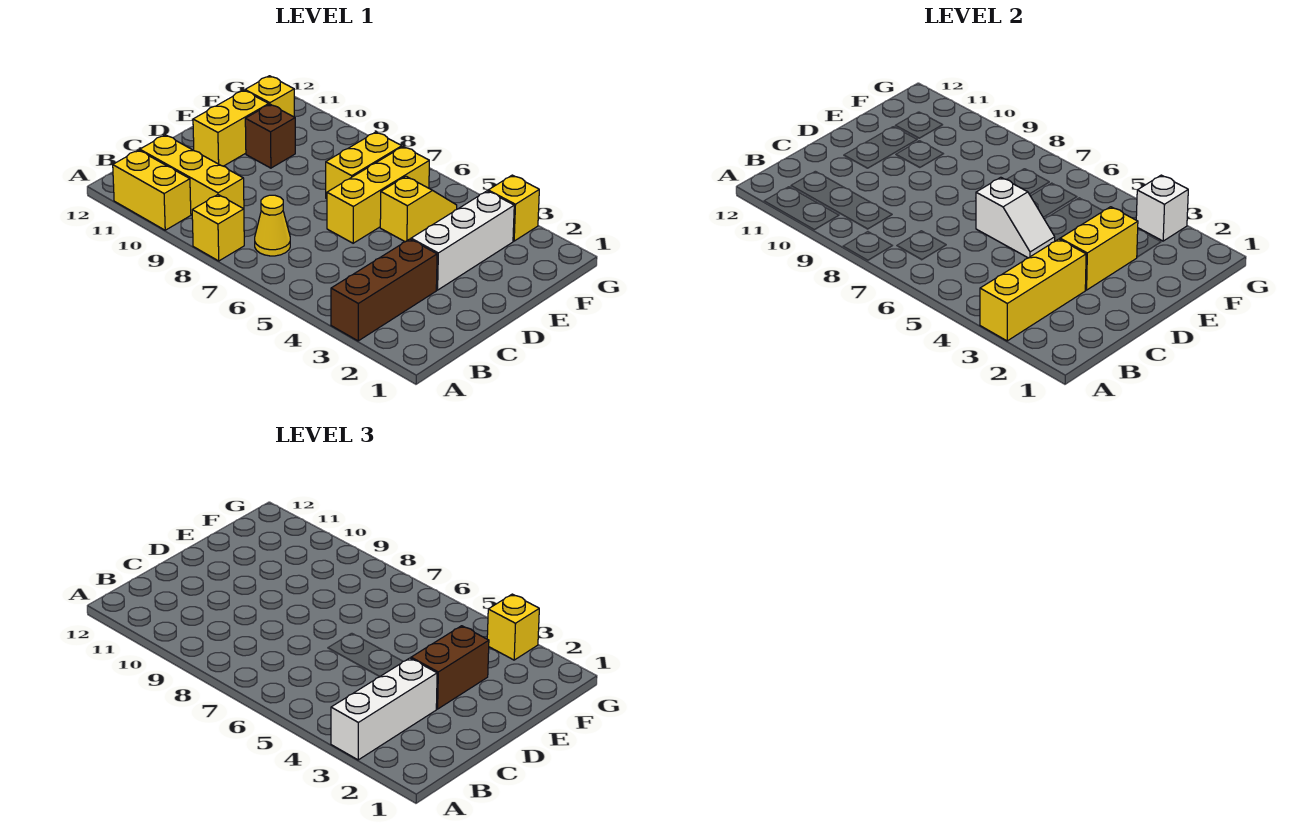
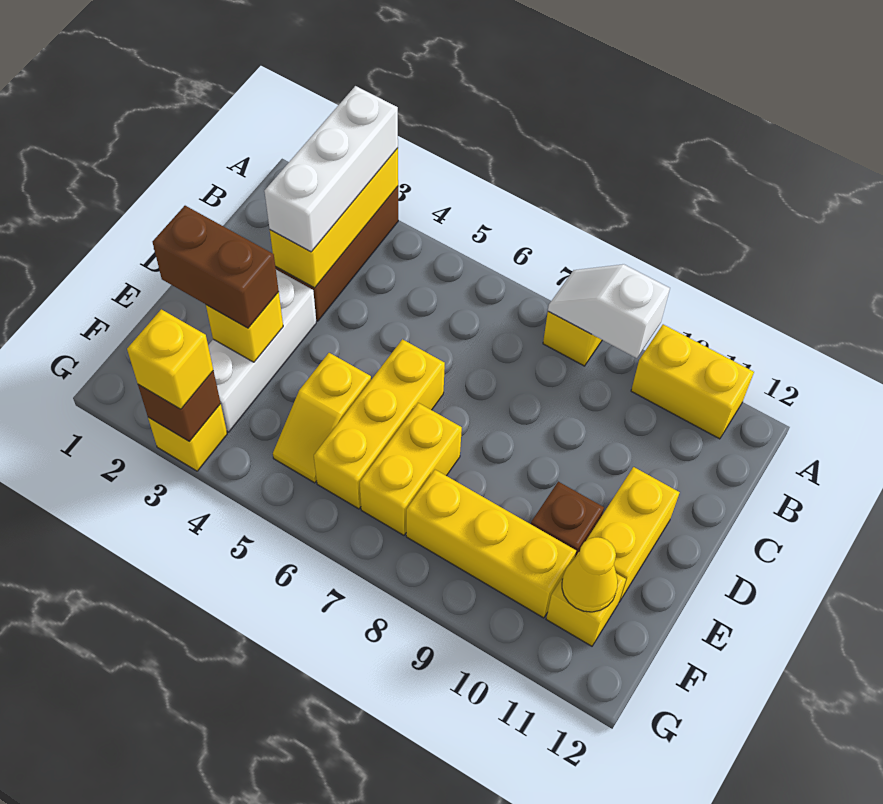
yellow 1x1 cone [255,195,290,256] -> yellow 1x1 cone moved to [562,537,618,612]
yellow 1x3 brick [140,135,244,214] -> yellow 1x3 brick moved to [406,470,576,618]
yellow 1x2 brick [1060,207,1138,290] -> yellow 1x1 brick [206,292,283,362]
brown 1x2 brick [411,626,489,709] -> brown 1x2 brick turned to [152,206,279,328]
white 1x2 slope [976,177,1055,258] -> white 1x2 slope moved to [548,264,670,358]
white 1x1 brick [1136,175,1188,241] -> brown 1x1 brick [138,371,221,442]

